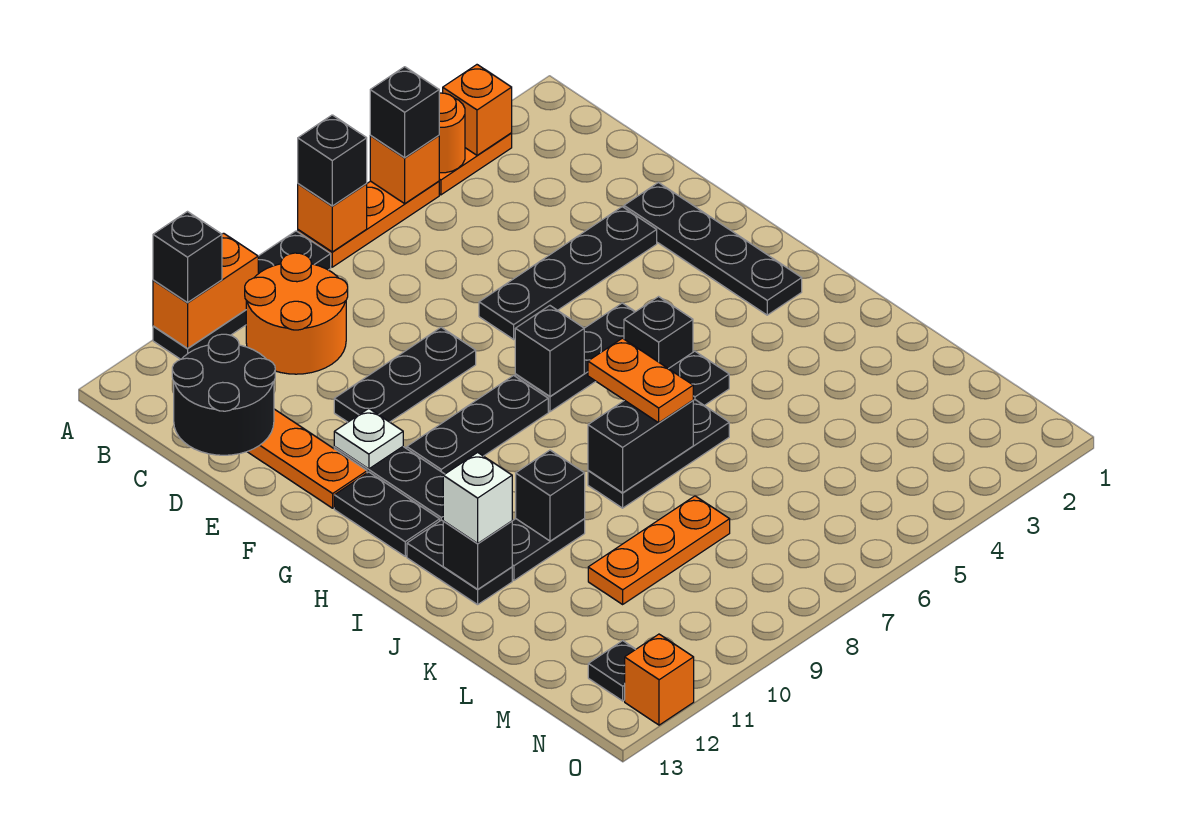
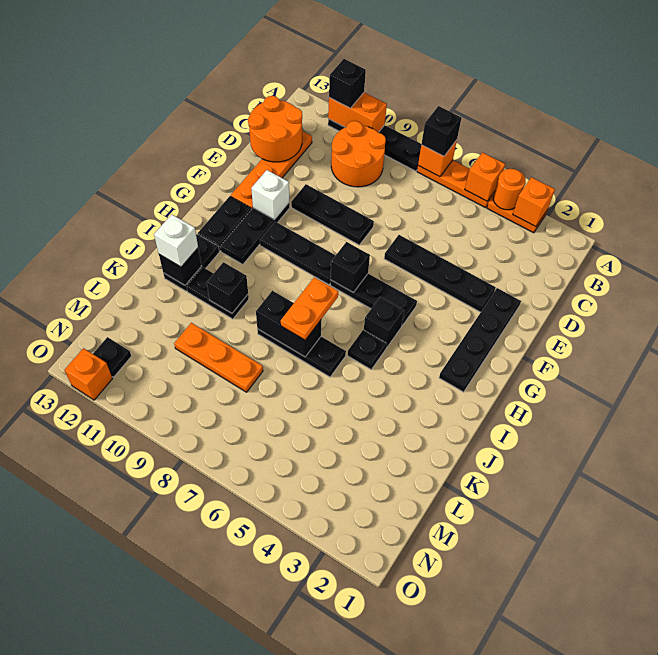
black 1x1 brick [370,67,439,158] -> none
black 2x2 round brick [172,334,275,455] -> orange 2x2 round brick [248,96,302,162]
white 1x1 plate [334,408,403,469] -> white 1x1 brick [251,170,289,219]

